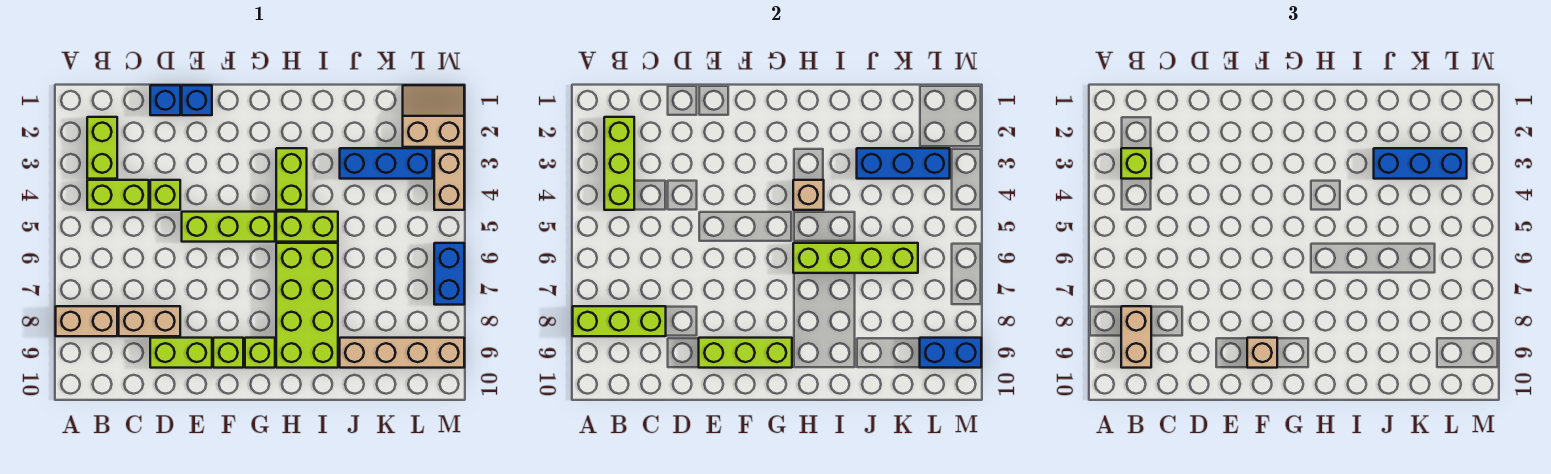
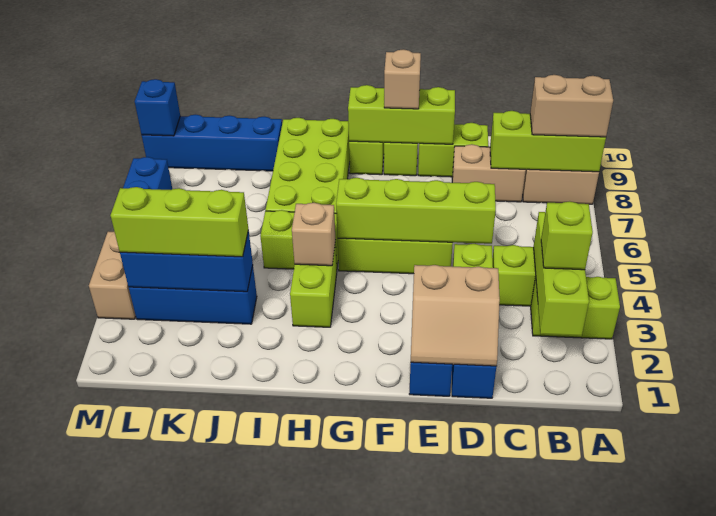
lime 1x2 brick [87,117,117,179] -> lime 1x2 brick turned to [531,277,620,339]
tan 1x2 brick [1121,306,1151,368] -> tan 1x2 brick turned to [530,75,613,137]
lime 1x4 brick [793,243,918,273] -> lime 1x4 brick moved to [336,178,496,244]
blue 1x3 brick [1374,148,1467,179] -> lime 1x3 brick [111,187,248,257]
tan 1x4 brick [340,338,464,368] -> blue 1x4 brick [142,115,282,171]
tan 2x2 slope [403,85,464,147] -> tan 2x2 slope moved to [411,265,500,366]
blue 1x2 brick [920,338,981,368] -> blue 1x1 brick [135,79,180,136]

